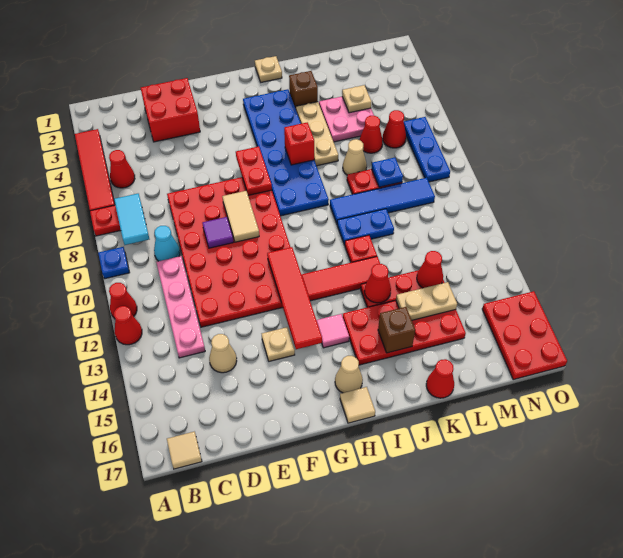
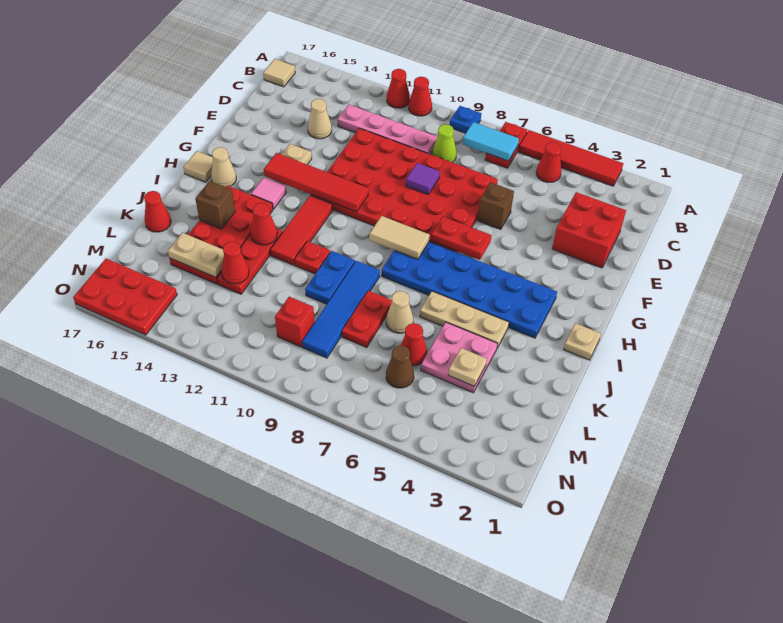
cyan 1x1 cone [154,226,180,261] -> lime 1x1 cone [432,124,456,162]
tan 1x2 tile [222,191,259,242] -> tan 1x2 tile moved to [369,216,430,259]
red 1x1 brick [284,122,314,165] -> red 1x1 brick moved to [275,297,315,347]
brown 1x1 brick [289,71,318,108] -> brown 1x1 brick moved to [478,182,514,229]
tan 1x2 plate [396,282,457,320] -> tan 1x2 plate turned to [168,233,224,277]
blue 1x1 plate [372,158,403,187] -> none
red 1x1 cone [382,110,406,148] -> brown 1x1 cone [386,345,414,388]
blue 1x3 plate [404,117,450,182] -> none

